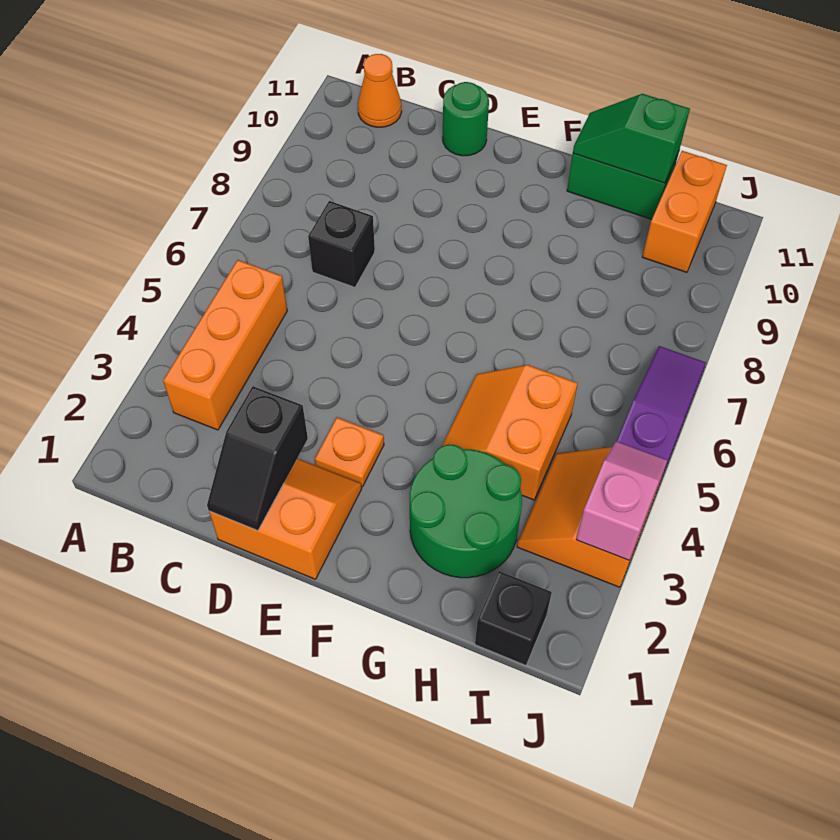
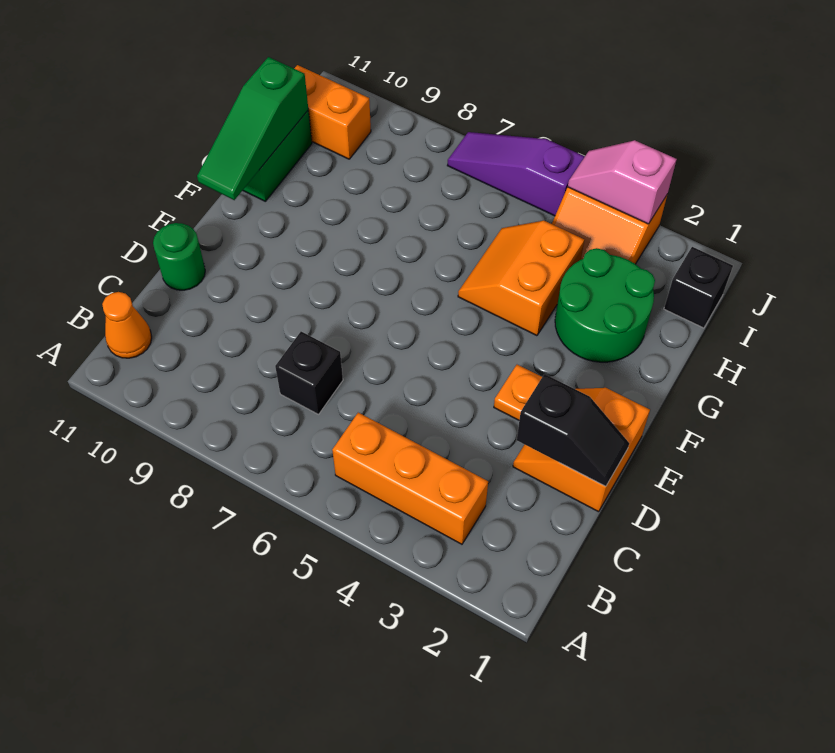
orange 2x2 slope [442,365,578,500] -> orange 2x2 slope turned to [458,221,584,336]
green 1x2 slope [573,94,690,183] -> green 1x3 slope [197,57,308,200]

